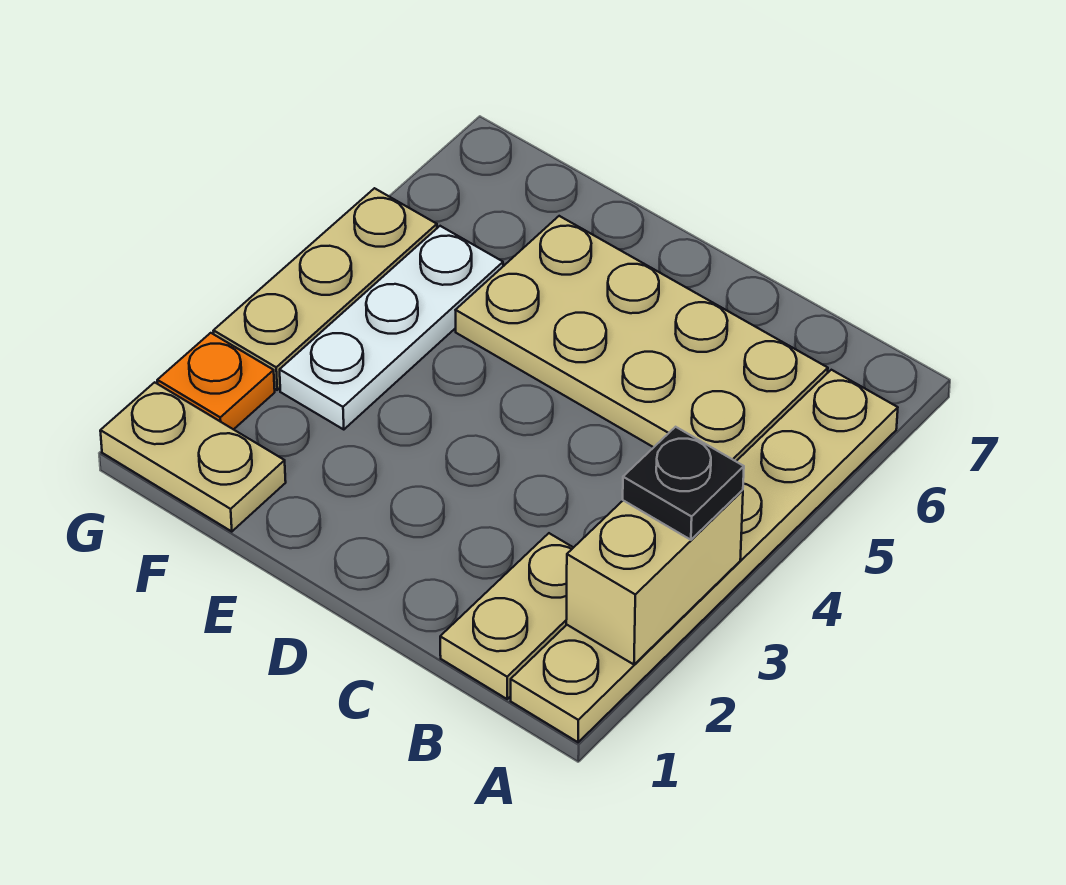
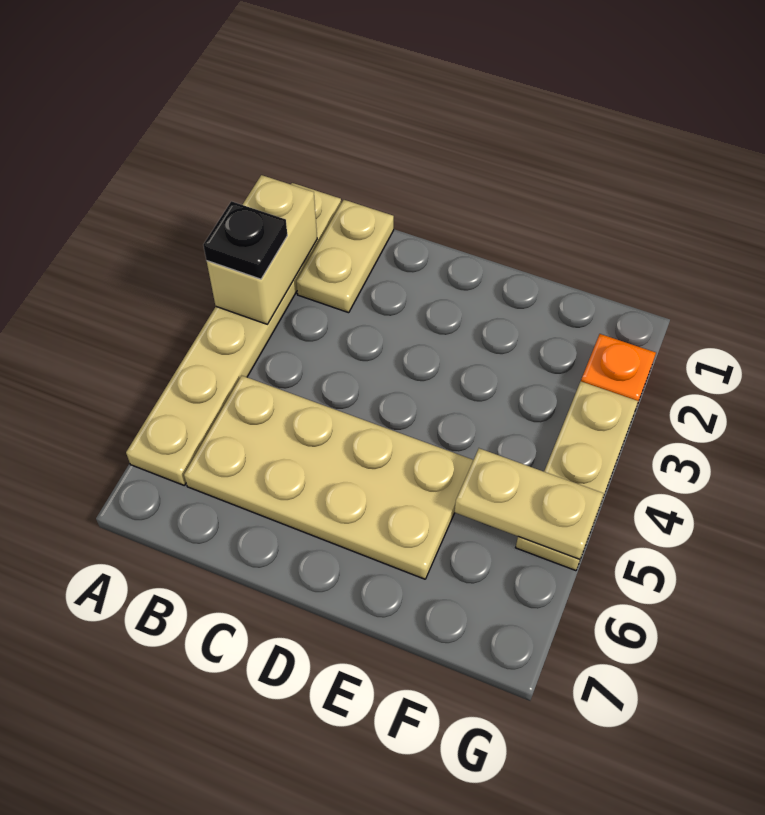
tan 1x2 plate [100,382,286,532] -> tan 1x2 plate moved to [455,448,604,559]
white 1x3 plate [280,226,503,430] -> none

